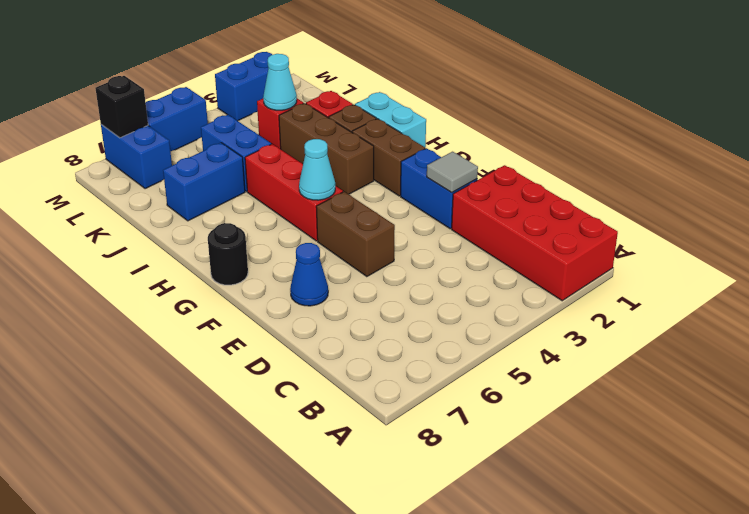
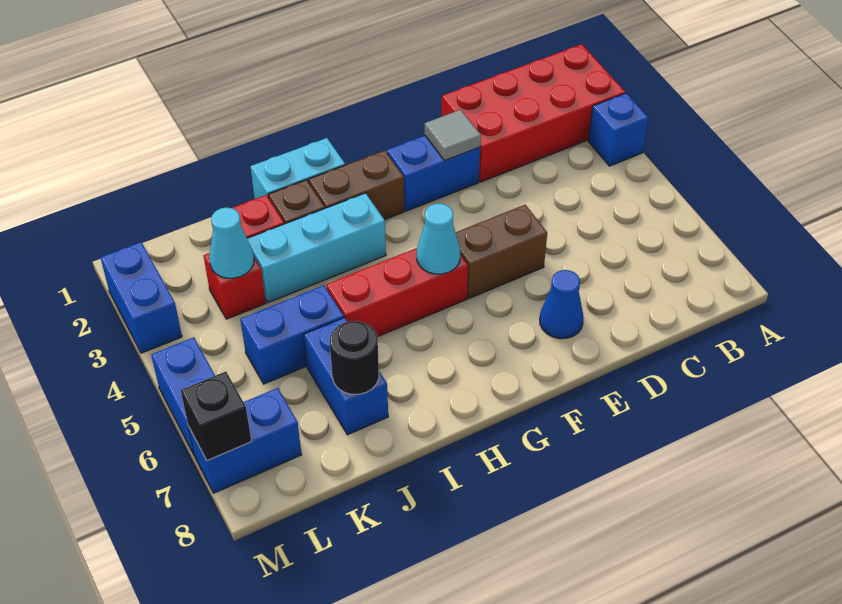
none -> blue 1x1 brick [588,93,648,166]
black 1x1 round brick [208,223,248,285] -> black 1x1 round brick moved to [330,321,379,394]
brown 1x3 brick [279,103,374,194] -> cyan 1x3 brick [247,193,386,303]

